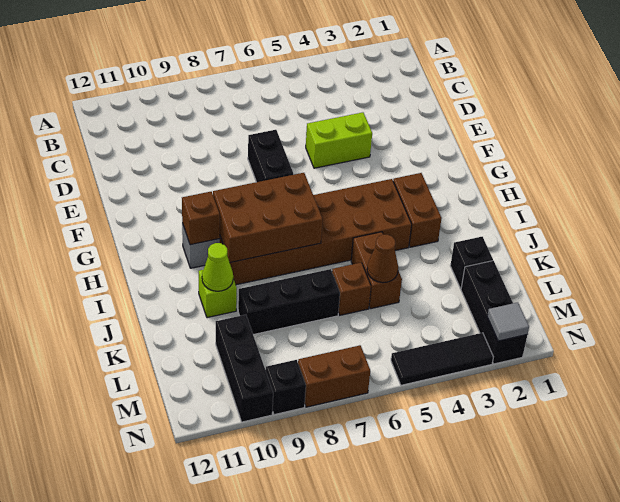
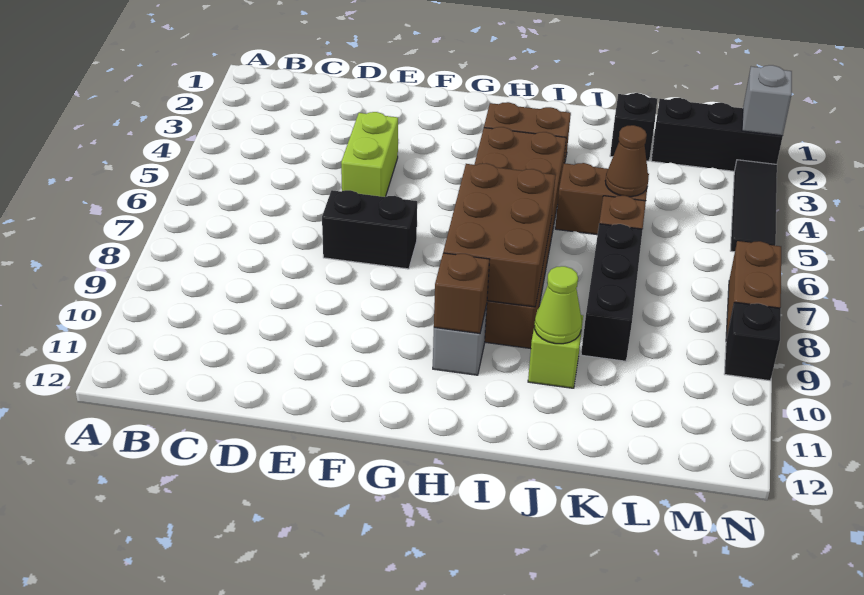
black 1x3 brick [216,315,273,422] -> none
grey 1x1 tile [487,302,529,341] -> grey 1x1 brick [742,65,792,136]

